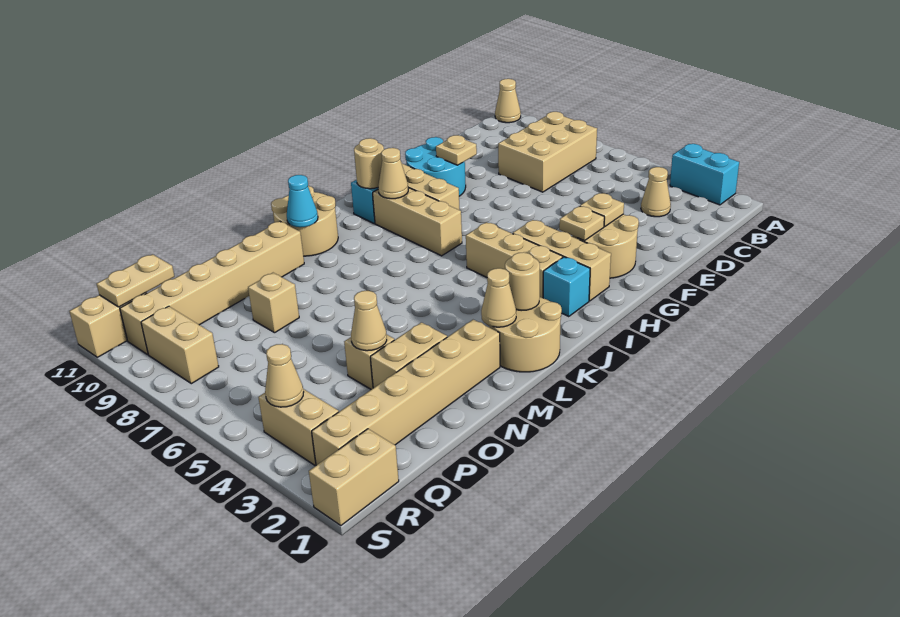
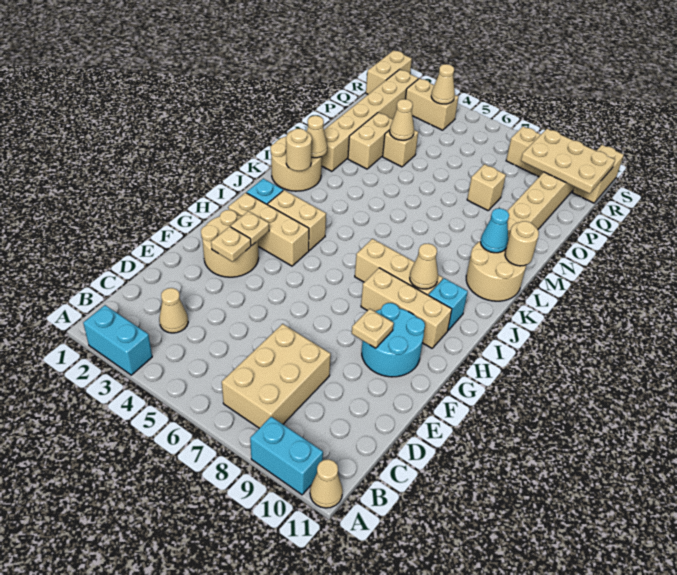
none -> cyan 1x2 brick [250,417,323,495]
tan 1x3 brick [466,222,563,298] -> tan 1x2 brick [268,190,326,250]
tan 1x1 round brick [354,138,384,189] -> tan 1x1 round brick moved to [505,221,539,266]
tan 1x2 plate [97,254,175,307] -> tan 2x3 plate [521,129,615,194]

